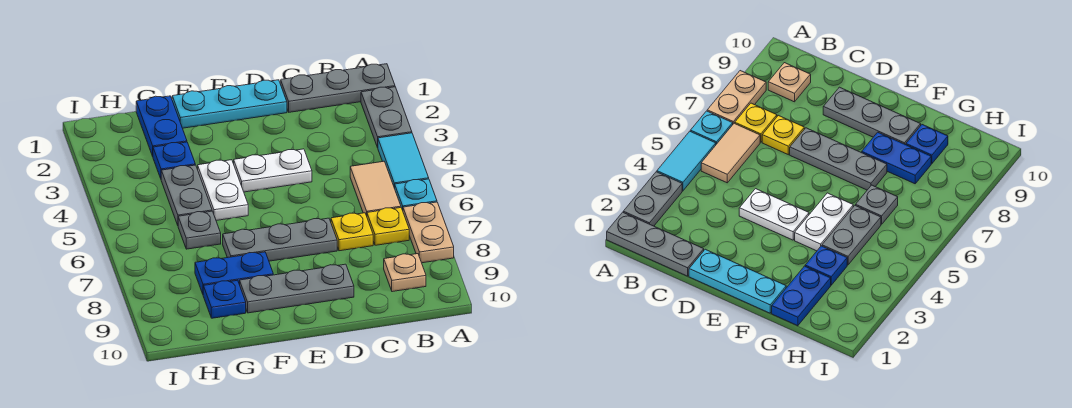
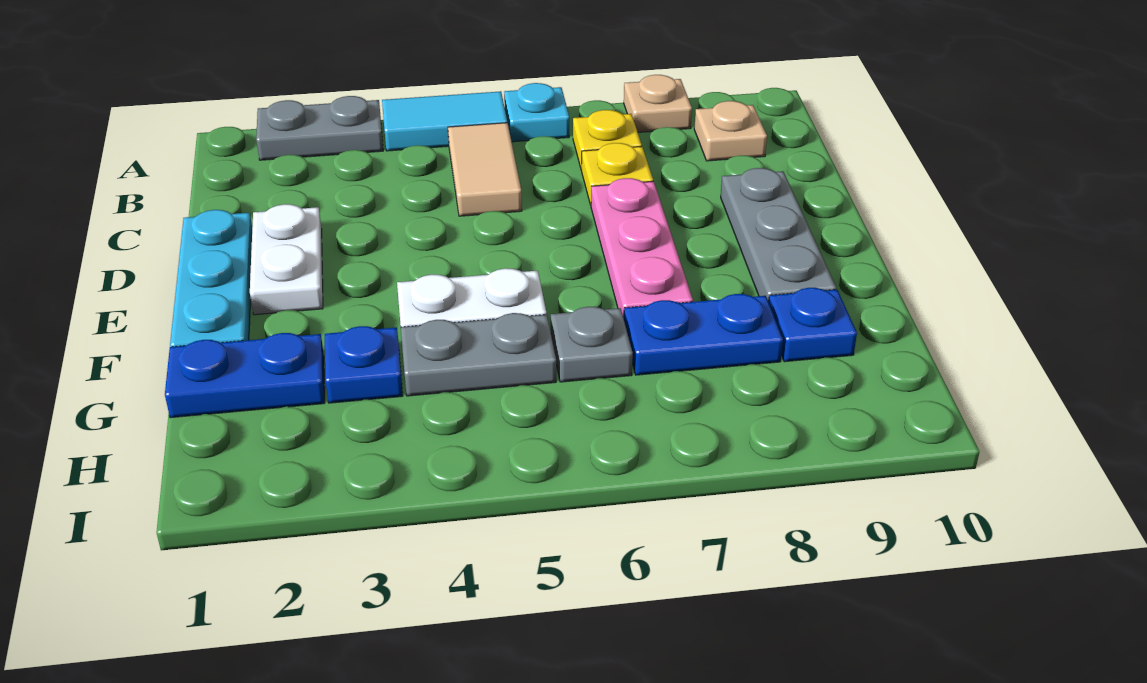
grey 1x3 plate [281,64,395,112] -> none
tan 1x2 plate [403,202,454,263] -> tan 1x1 plate [624,75,692,132]
tan 1x2 tile [350,161,401,216] -> tan 1x2 tile turned to [448,123,522,216]
white 1x2 plate [234,149,312,192] -> white 1x2 plate moved to [250,204,323,315]
grey 1x3 plate [223,218,337,261] -> pink 1x3 plate [591,178,693,318]
blue 1x2 plate [195,252,273,294] -> blue 1x2 plate turned to [624,294,783,375]

